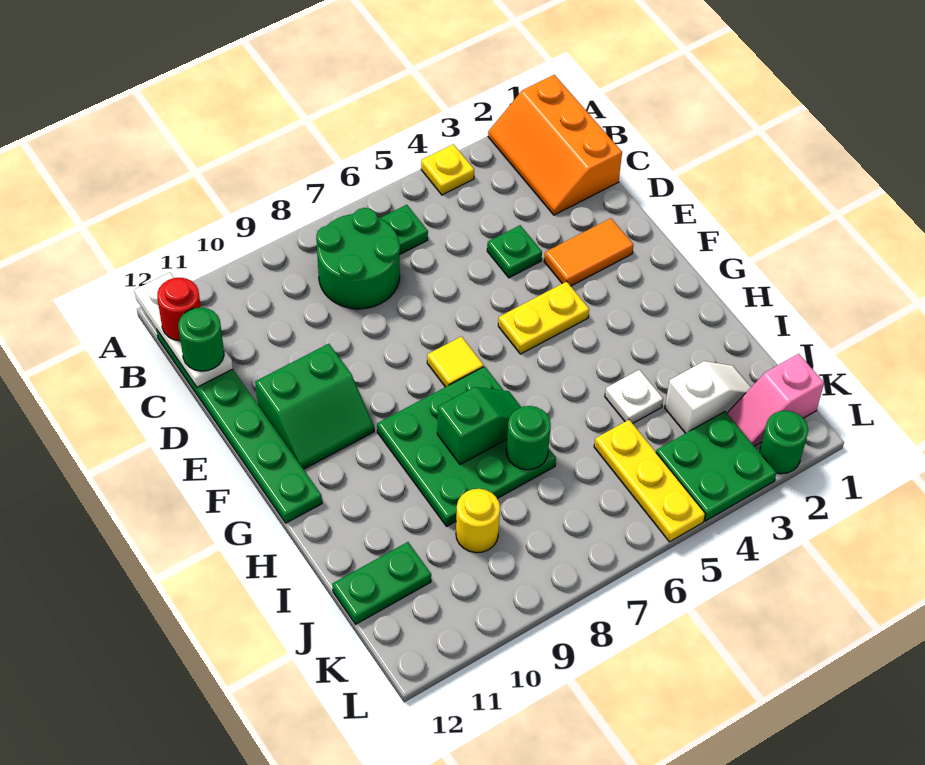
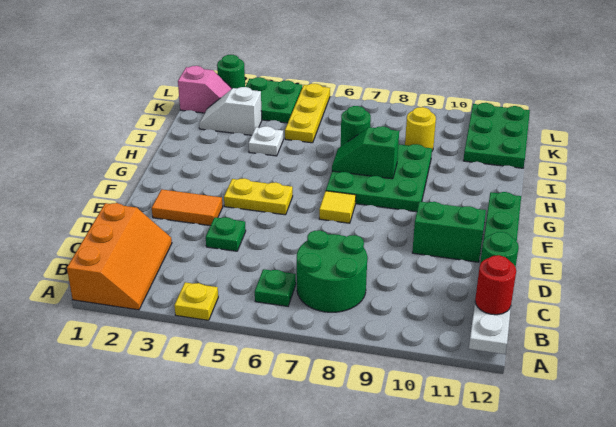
green 1x2 plate [332,542,431,624] -> green 2x3 plate [463,103,530,168]

